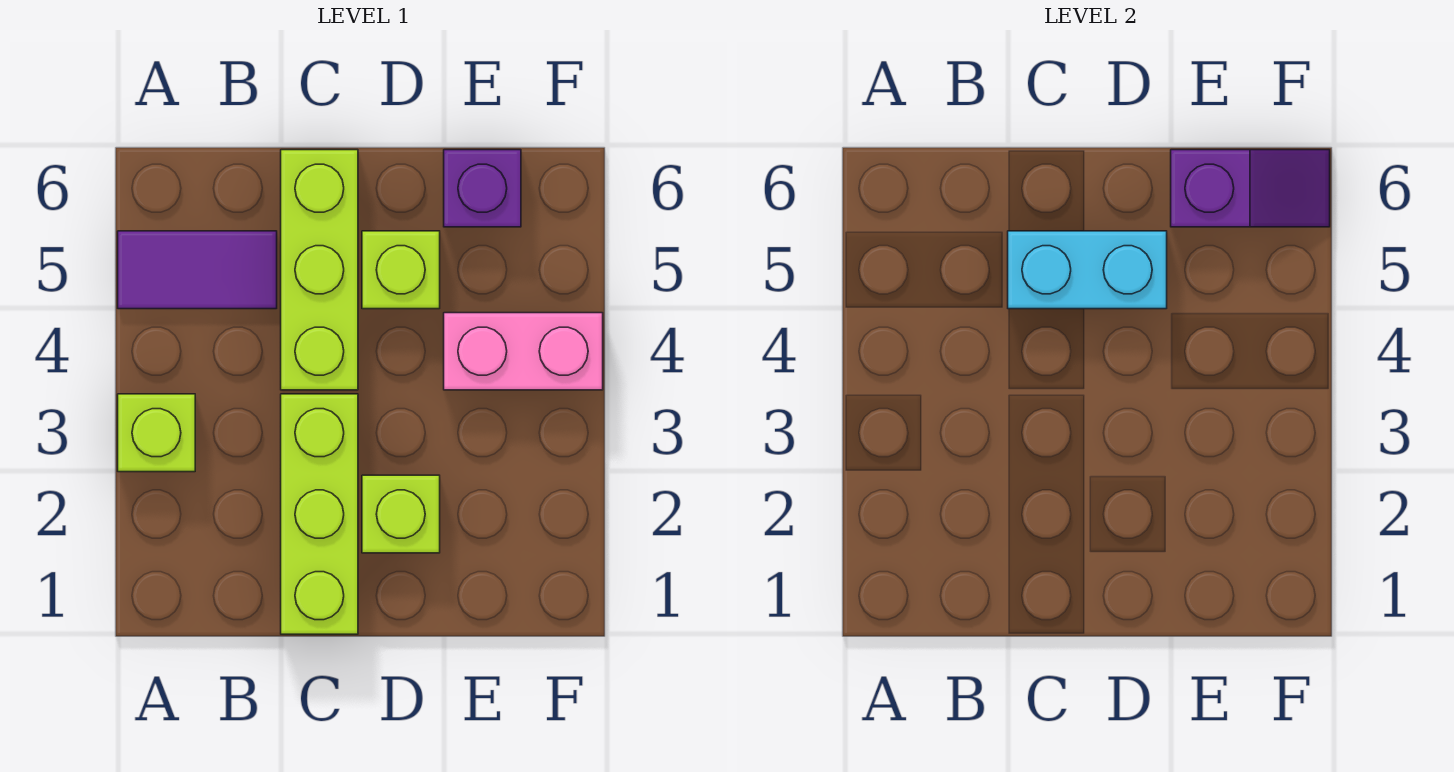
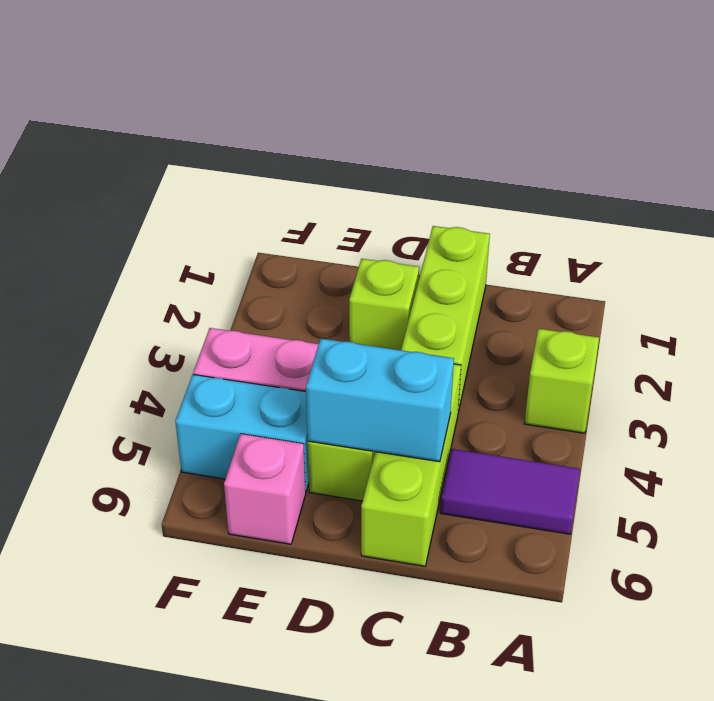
none -> cyan 1x2 brick [175,374,309,491]
purple 1x1 brick [444,150,521,227] -> pink 1x1 brick [224,434,306,544]
purple 1x2 slope [1171,150,1330,227] -> none

